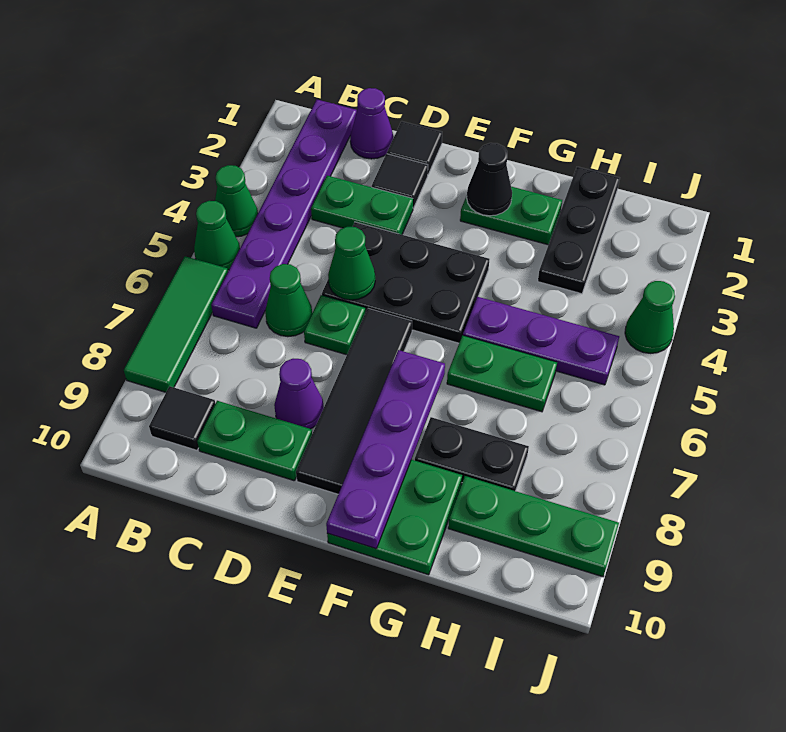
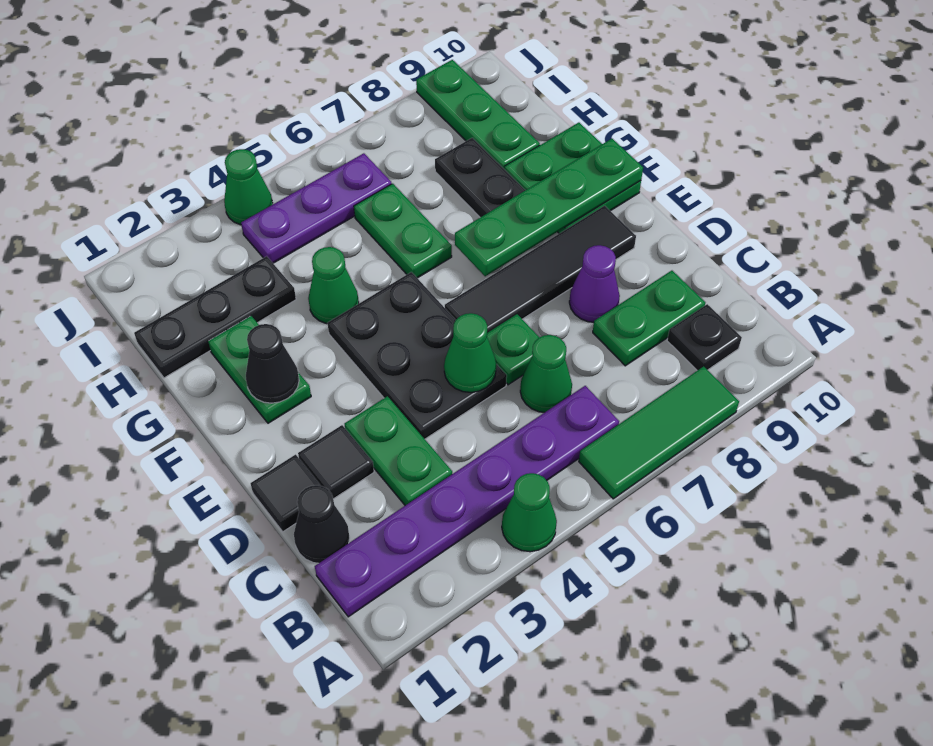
green 1x1 cone [194,201,240,270] -> green 1x1 cone moved to [308,247,359,324]
black 1x1 tile [149,386,215,450] -> black 1x1 plate [667,304,742,371]
purple 1x1 cone [350,88,393,159] -> black 1x1 cone [294,485,350,563]
green 1x2 plate [197,401,312,481] -> green 1x2 plate turned to [593,271,705,366]
purple 1x4 plate [326,350,445,549] -> green 1x4 plate [455,139,643,276]
purple 1x3 plate [463,297,619,385] -> purple 1x3 plate turned to [241,153,392,263]

